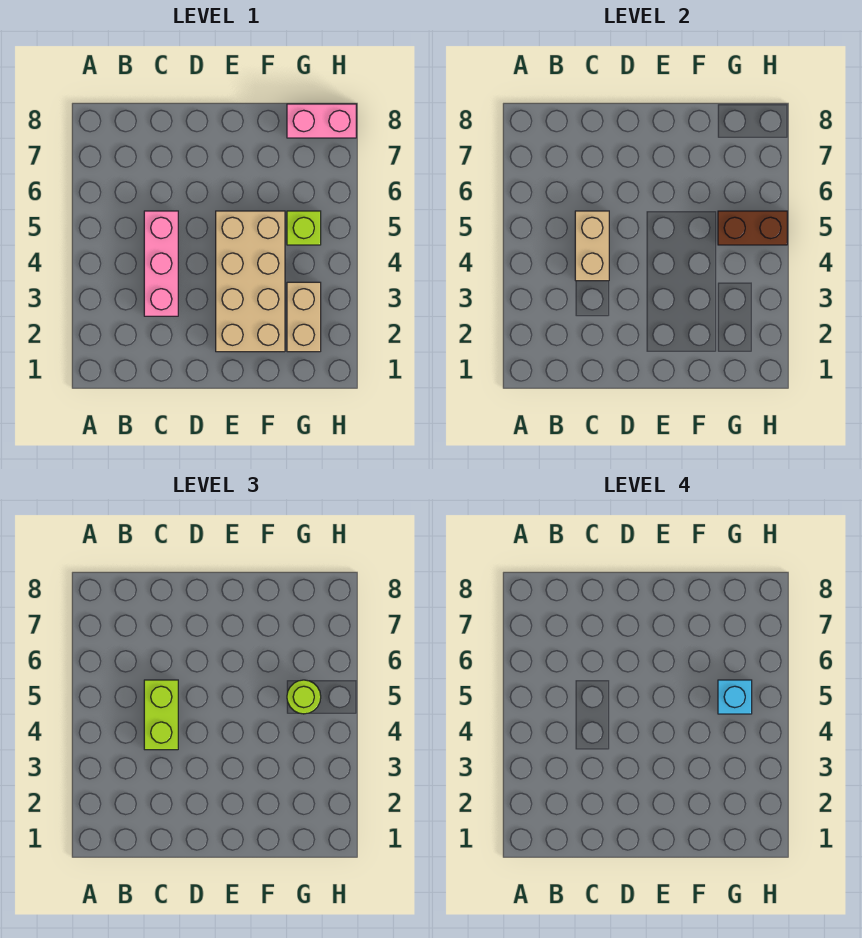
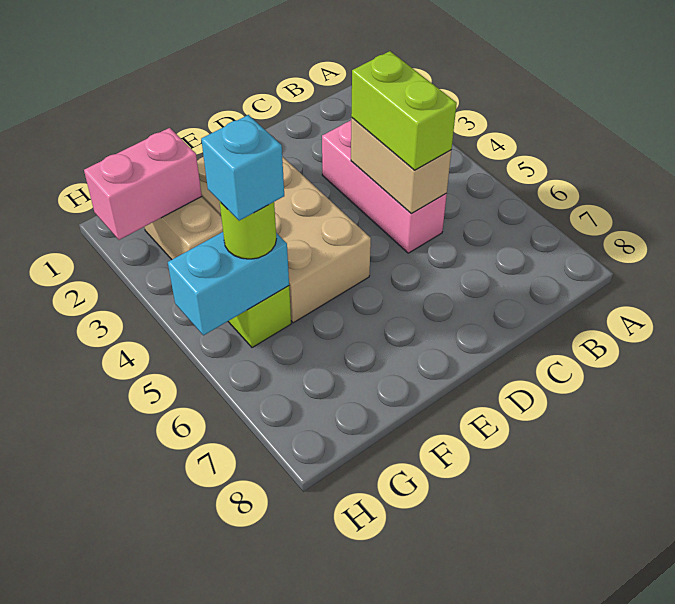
brown 1x2 brick [718,211,787,245] -> cyan 1x2 brick [168,232,289,335]
pink 1x2 brick [287,104,356,138] -> pink 1x2 brick moved to [84,128,202,240]

